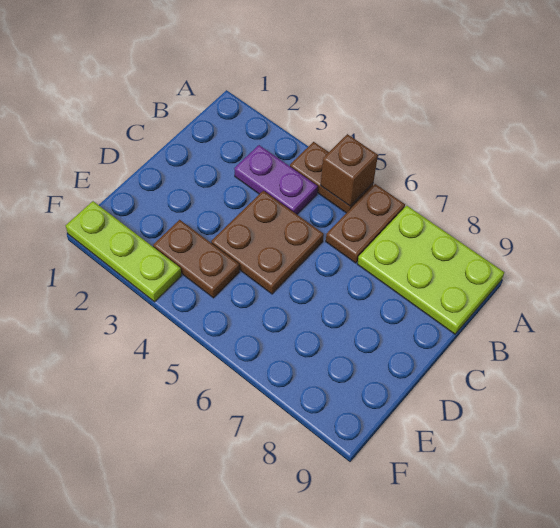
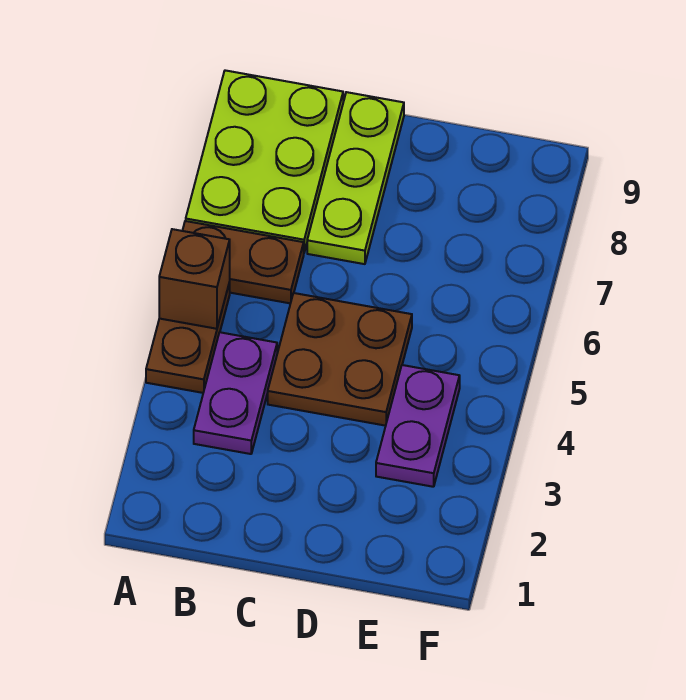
brown 1x2 plate [153,220,240,298] -> purple 1x2 plate [376,365,460,487]
lime 1x3 plate [66,201,182,302] -> lime 1x3 plate moved to [307,92,404,264]

